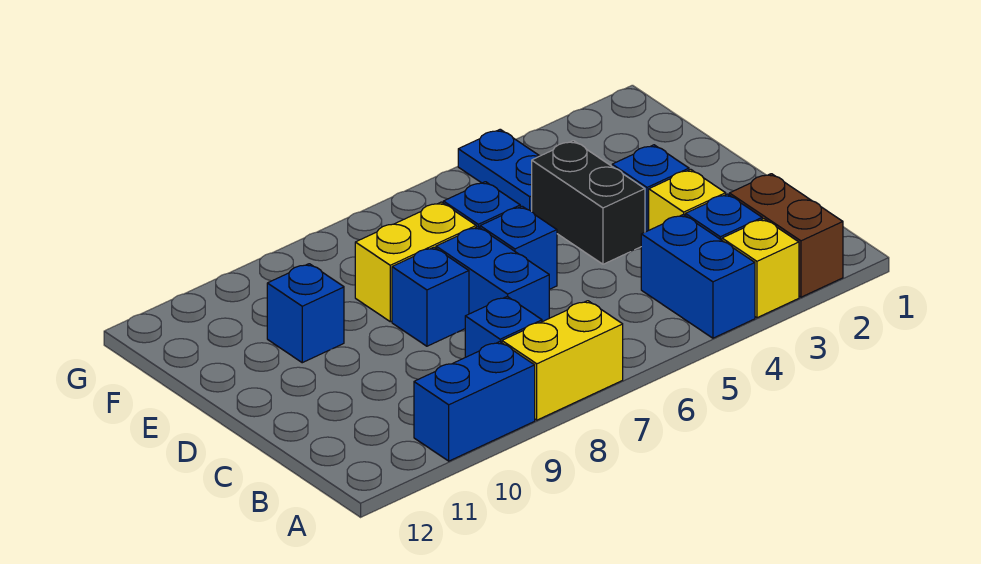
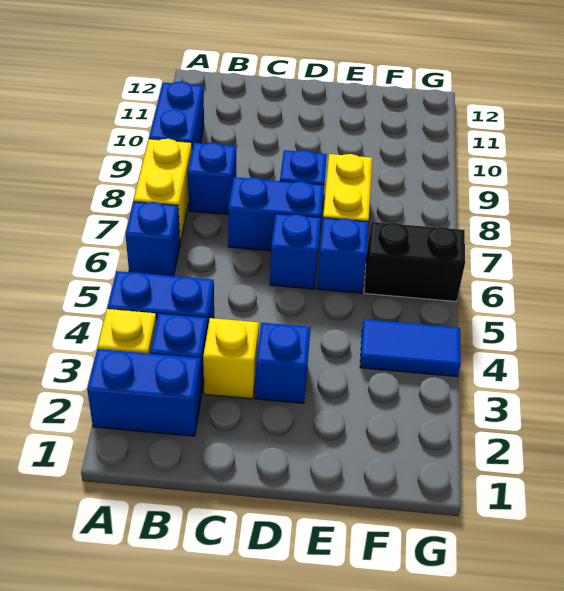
brown 1x2 brick [729,174,843,297] -> blue 1x2 brick [87,349,201,436]
black 1x2 brick [532,141,645,264] -> black 1x2 brick moved to [364,222,465,302]
blue 1x1 brick [267,264,344,363] -> blue 1x1 brick moved to [126,202,180,276]
blue 1x2 plate [458,129,539,211] -> blue 1x2 tile [360,319,461,377]

